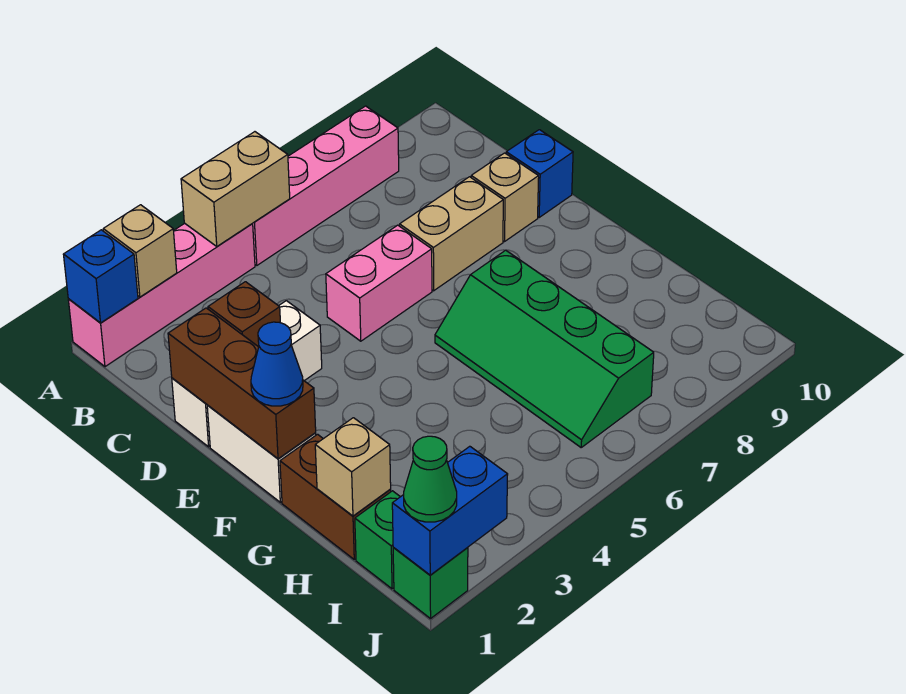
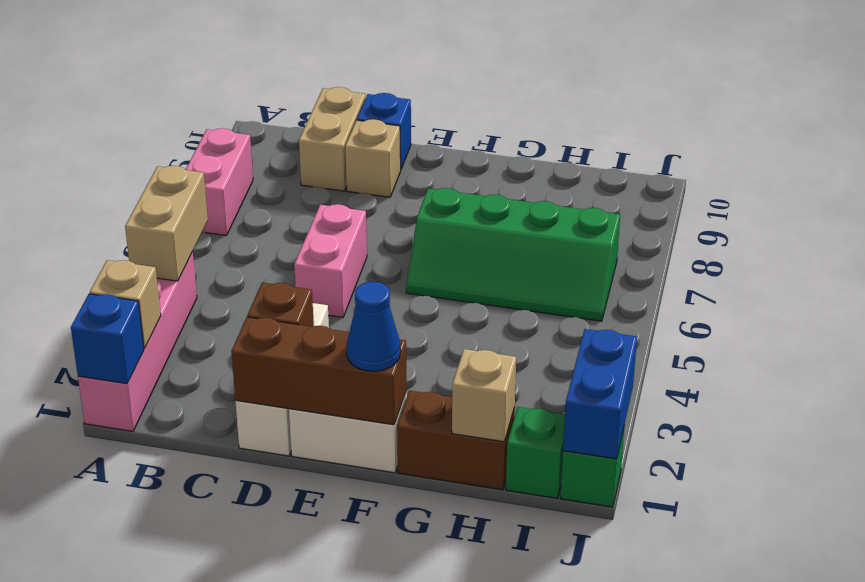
pink 1x4 brick [252,106,399,265] -> pink 1x2 brick [186,128,253,236]
tan 1x2 brick [400,177,503,291] -> tan 1x2 brick moved to [299,87,366,191]
green 1x1 cone [404,436,457,522] -> none

